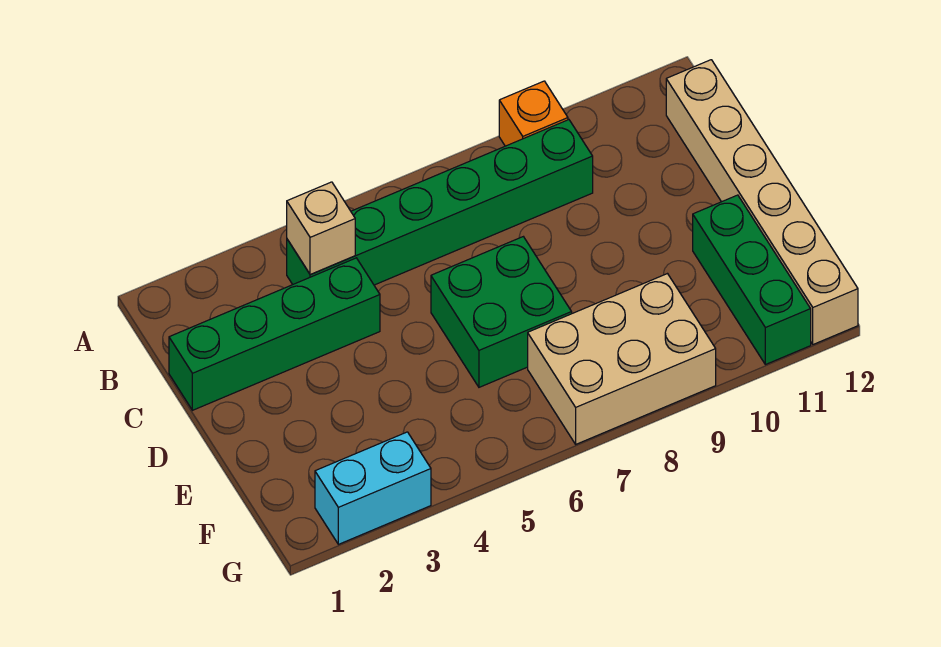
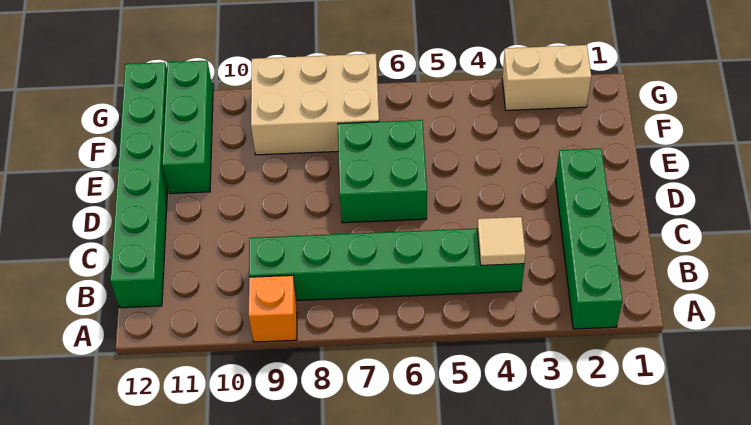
tan 1x1 brick [287,182,355,274] -> tan 1x1 tile [477,217,526,265]
tan 1x6 brick [666,60,858,344] -> green 1x6 brick [110,62,168,308]
green 1x4 brick [169,258,380,410] -> green 1x4 brick turned to [555,148,623,329]
cyan 1x2 brick [315,432,431,544] -> tan 1x2 brick [502,45,591,110]

